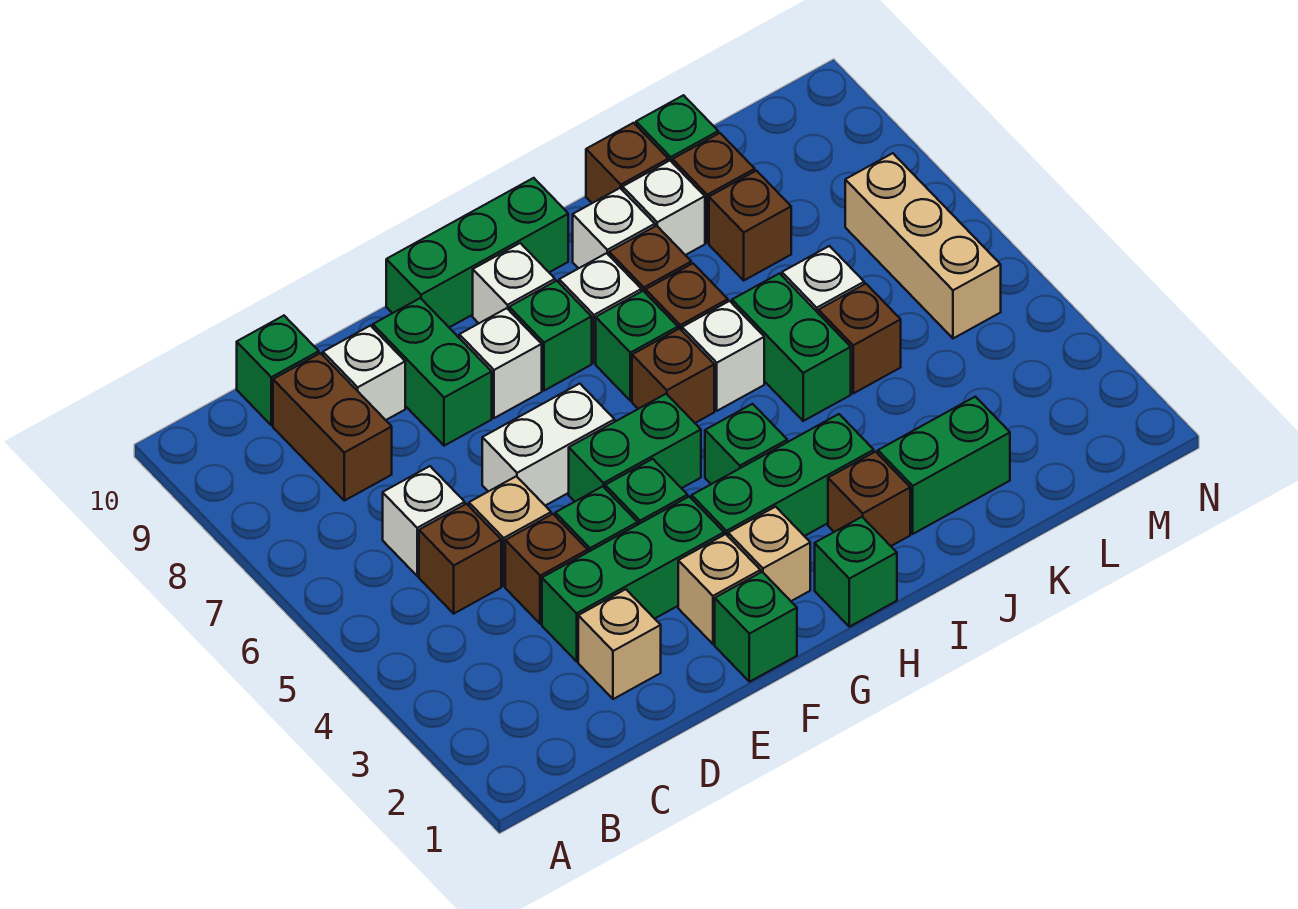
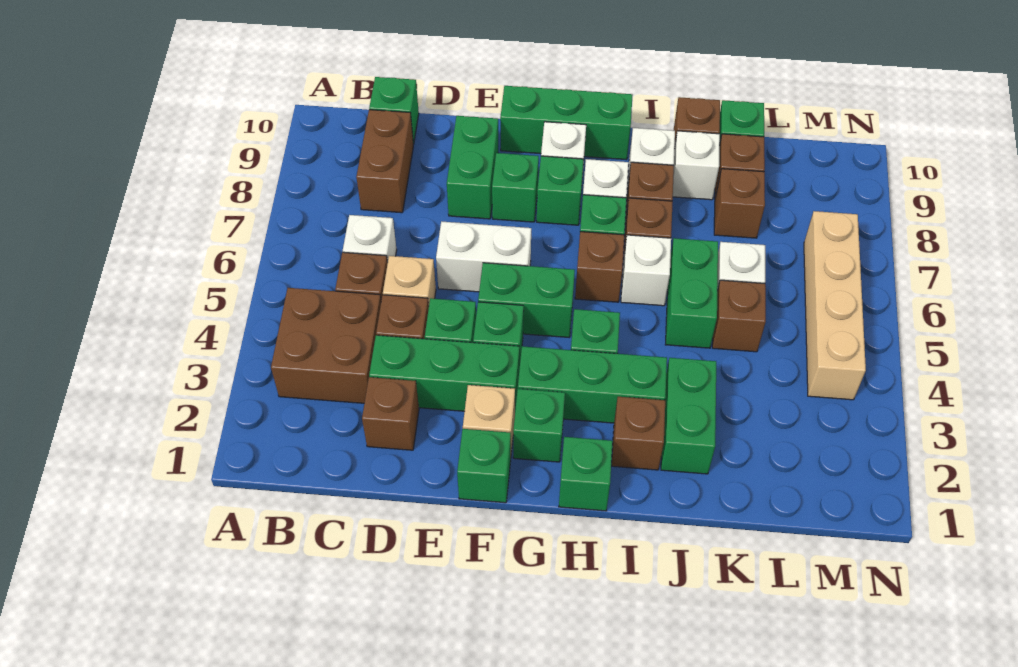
none -> brown 2x2 brick [271,288,381,403]
tan 1x1 brick [578,589,661,699] -> brown 1x1 brick [362,377,419,450]
white 1x1 brick [323,326,405,420] -> none
white 1x1 brick [459,308,542,418] -> green 1x1 brick [492,153,539,222]
tan 1x1 brick [728,507,810,601] -> green 1x1 brick [513,389,565,462]
green 1x2 brick [878,397,1010,534] -> green 1x2 brick turned to [661,358,716,474]
tan 1x3 brick [845,153,1001,338] -> tan 1x4 brick [804,211,866,400]

